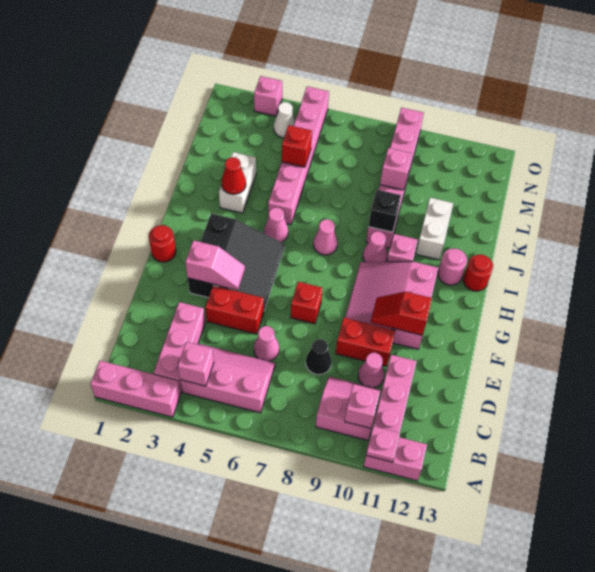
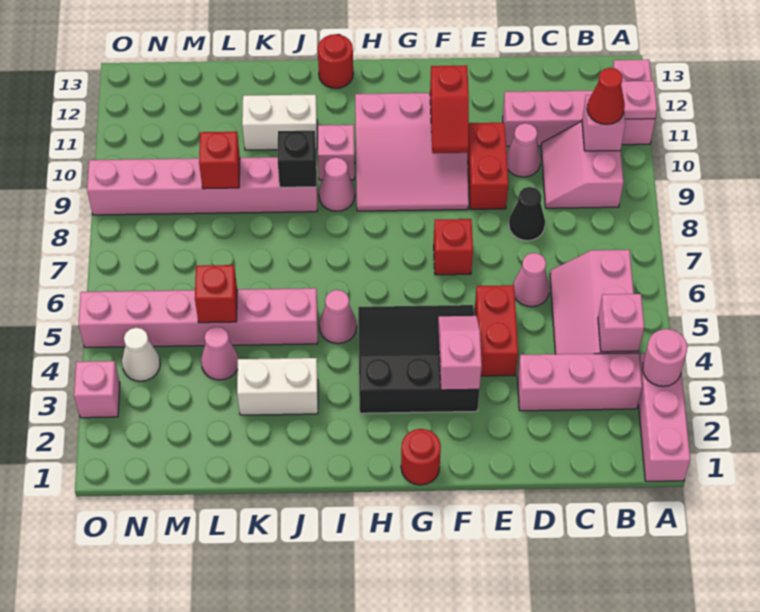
pink 1x1 cone [313,219,338,255] -> pink 1x1 cone moved to [201,326,238,380]
pink 1x1 round brick [438,248,467,285] -> pink 1x1 round brick moved to [643,329,687,386]
red 1x1 cone [222,157,246,194] -> red 1x1 cone moved to [587,68,625,125]
pink 1x1 brick [380,148,412,190] -> red 1x1 brick [199,132,240,189]

